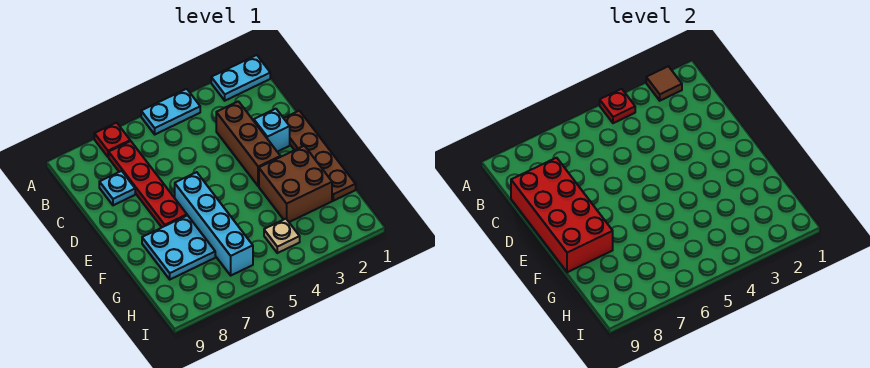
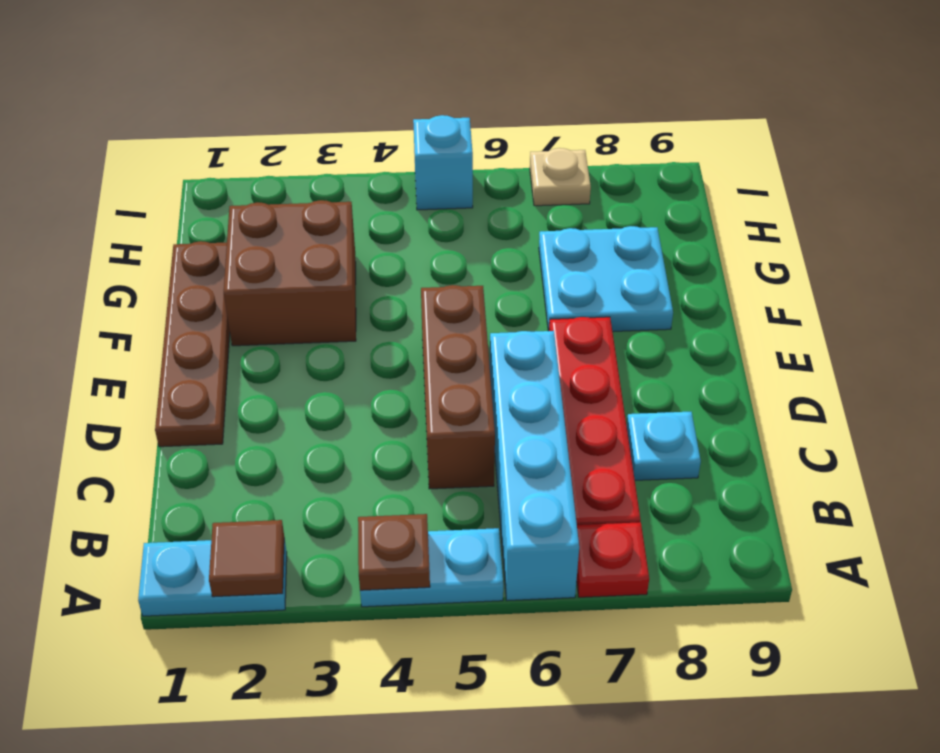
red 1x1 plate [600,89,635,123] -> brown 1x1 plate [358,514,430,590]
brown 1x3 brick [216,101,280,186] -> brown 1x3 brick moved to [421,285,495,489]
red 2x4 brick [511,158,613,272] -> none
cyan 1x1 brick [254,109,290,152] -> cyan 1x1 brick moved to [413,115,473,210]
cyan 1x4 brick [175,172,253,275] -> cyan 1x4 brick moved to [490,331,579,601]
tan 1x1 plate [264,219,300,253] -> tan 1x1 plate moved to [530,148,591,206]

